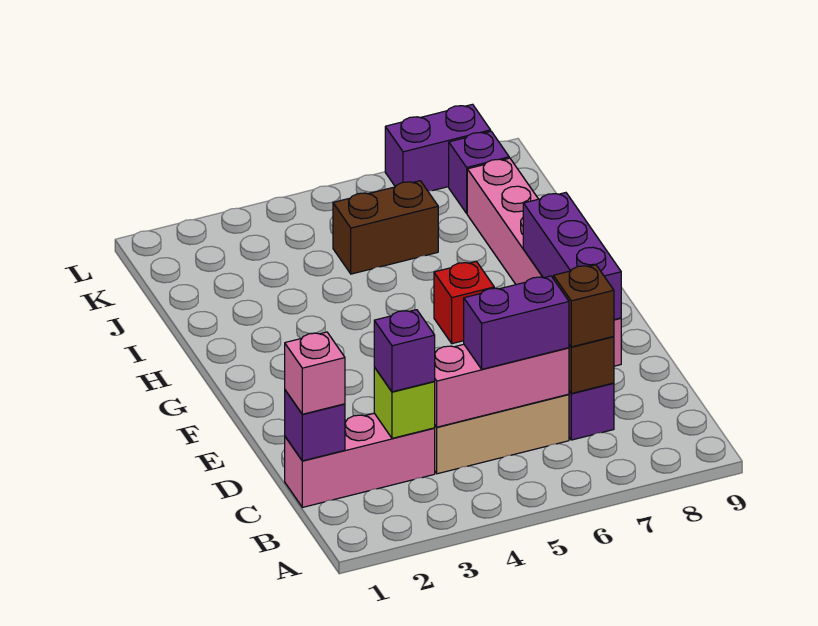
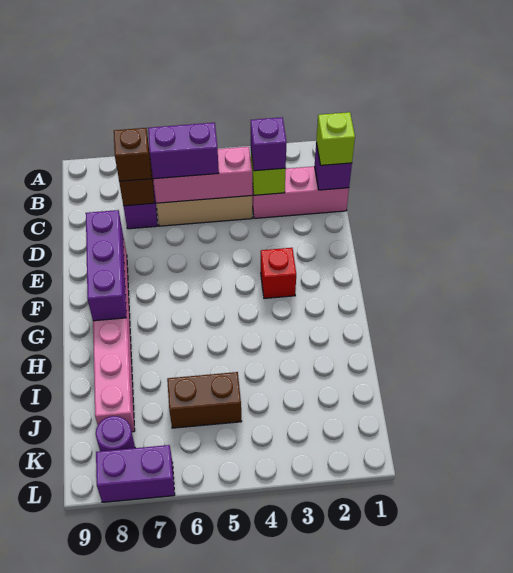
pink 1x1 brick [285,332,345,414] -> lime 1x1 brick [316,112,355,165]
red 1x1 brick [434,261,494,344] -> red 1x1 brick moved to [261,248,296,298]
purple 1x1 brick [449,131,509,213] -> purple 1x1 round brick [96,416,135,451]

